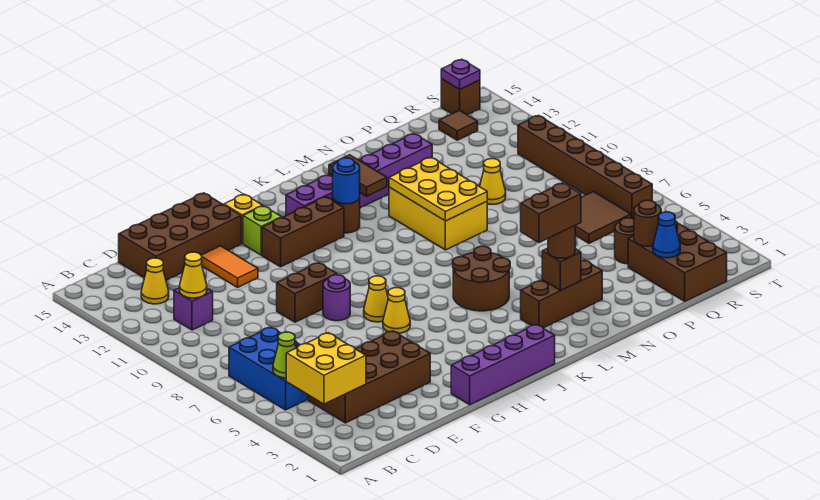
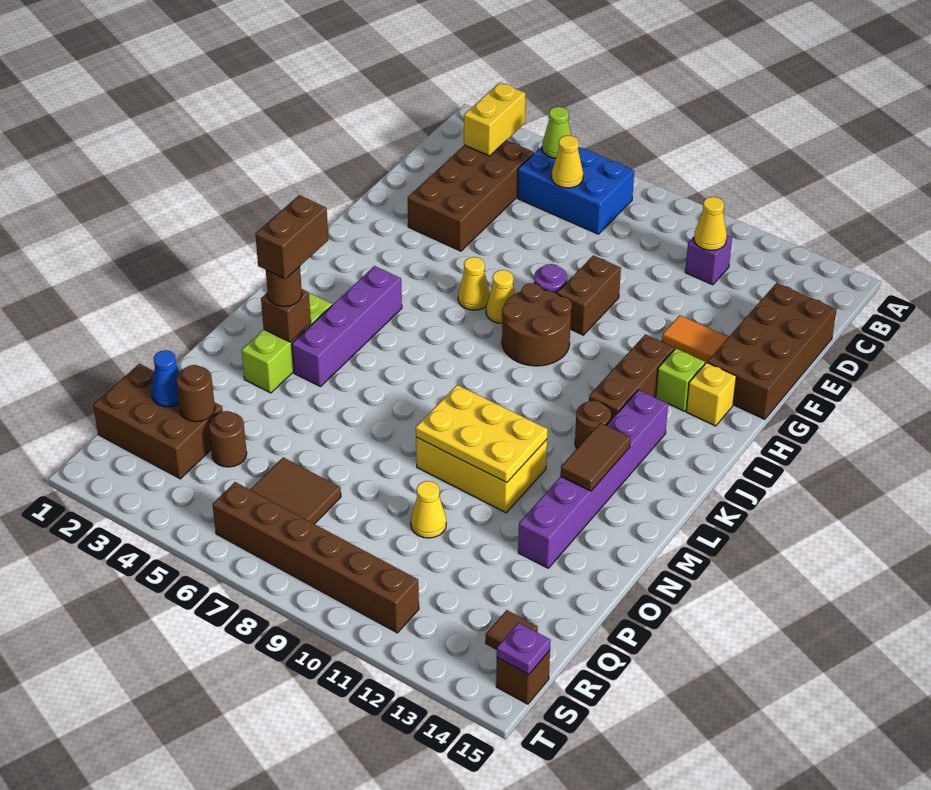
yellow 2x2 brick [286,333,366,404] -> yellow 1x2 brick [464,82,525,156]
yellow 1x1 cone [141,258,169,304] -> yellow 1x1 cone moved to [552,135,583,188]
purple 1x4 brick [451,324,555,405] -> purple 1x4 brick moved to [292,266,402,387]
brown 2x2 round brick [453,246,510,311] -> brown 2x2 round brick moved to [502,283,572,366]
blue 1x1 round brick [333,158,360,204] -> none
brown 1x3 brick [521,260,602,328] -> lime 1x3 brick [242,293,332,393]
brown 1x2 tile [329,155,387,196] -> brown 1x2 tile turned to [561,423,631,491]

